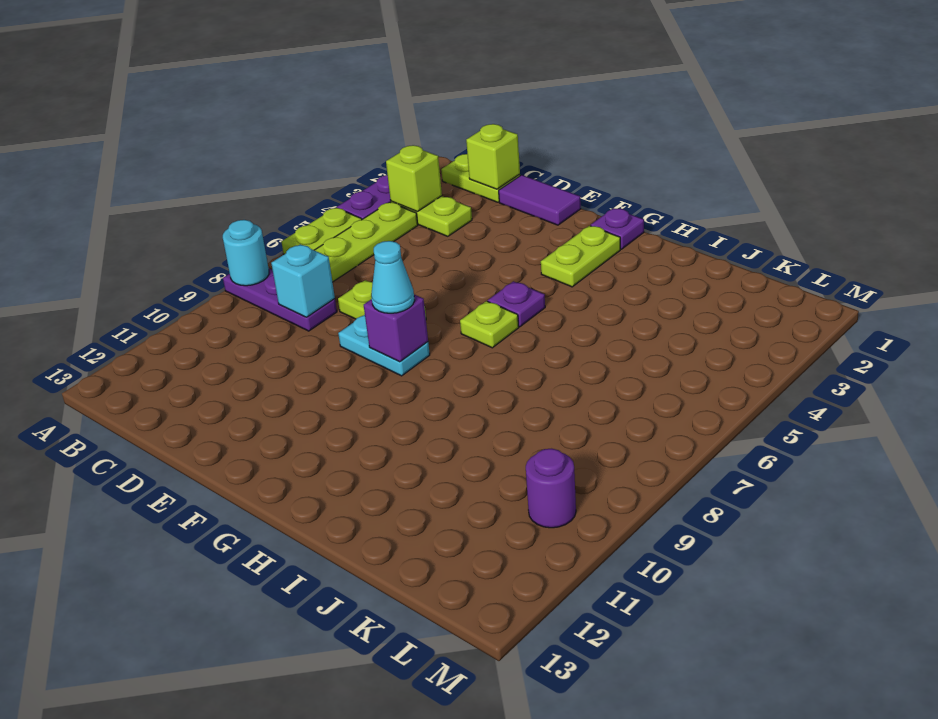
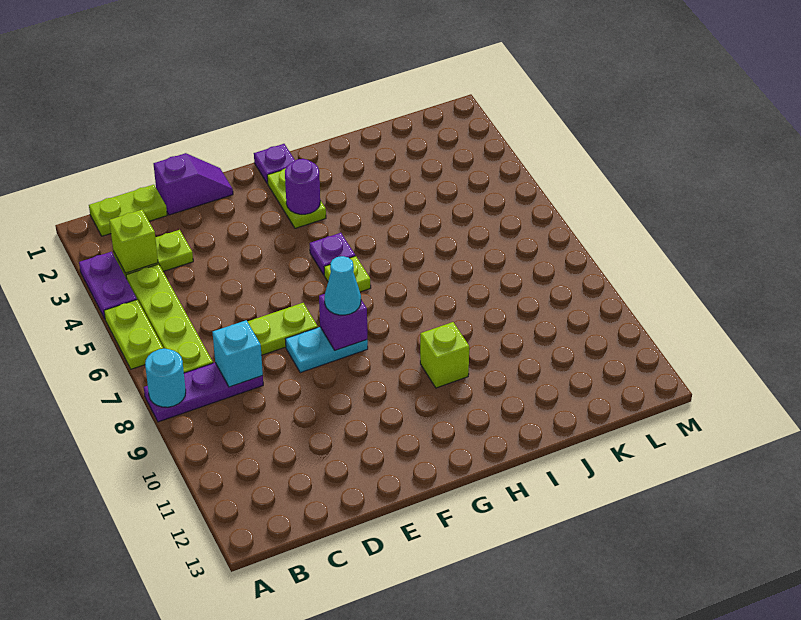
lime 1x1 brick [466,124,520,189] -> lime 1x1 brick moved to [420,322,469,388]
purple 1x2 tile [499,175,581,225] -> purple 1x2 slope [154,153,233,215]
purple 1x1 round brick [526,449,576,528] -> purple 1x1 round brick moved to [285,159,320,214]

